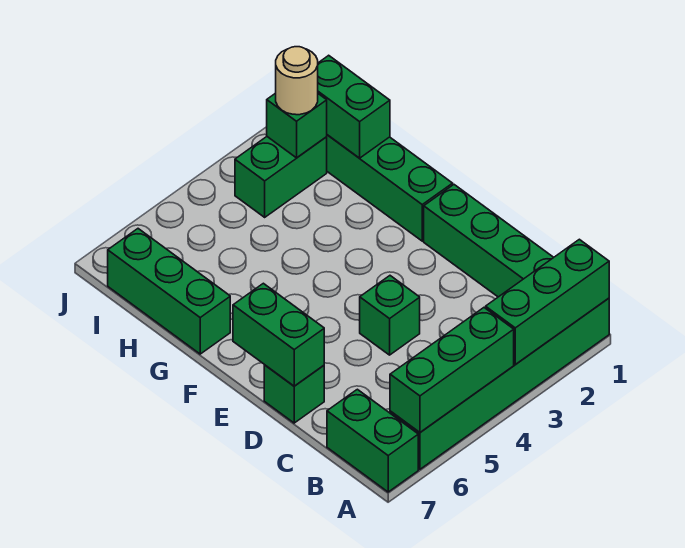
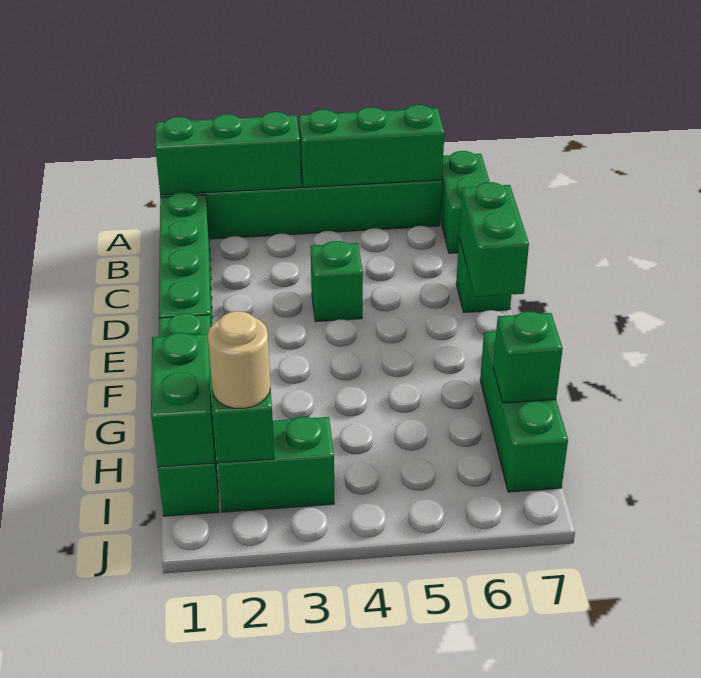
none -> green 1x1 brick [493,311,563,403]

